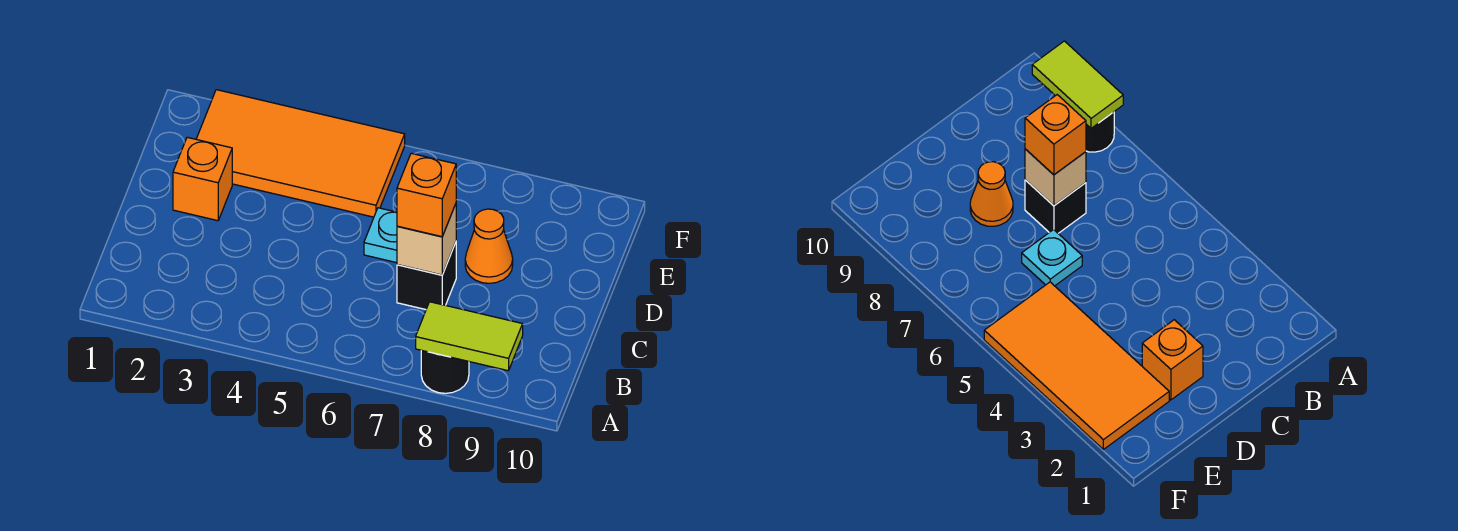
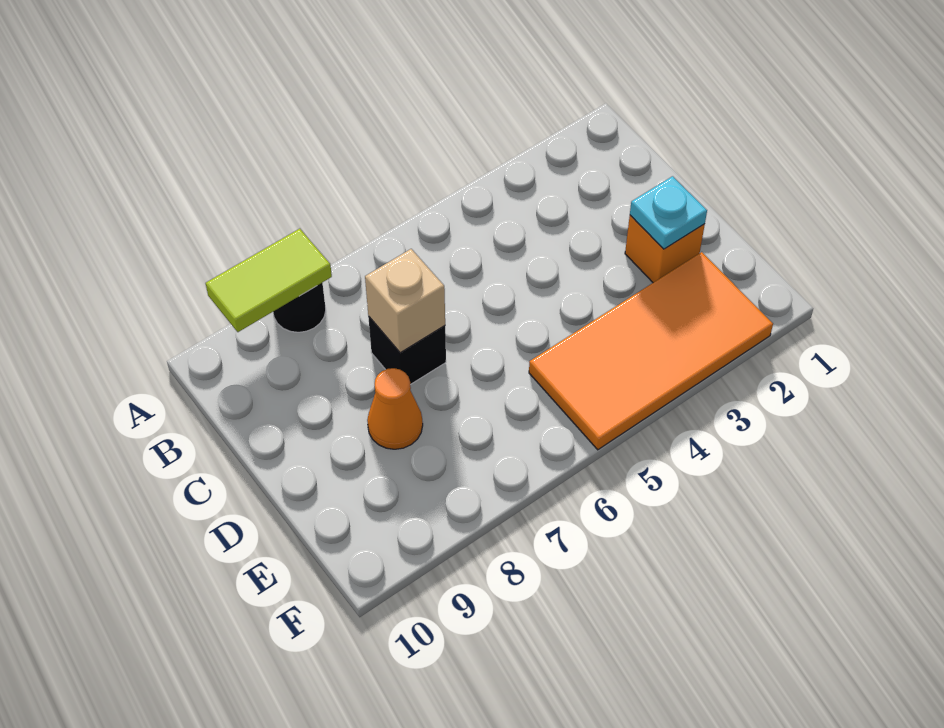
orange 1x1 brick [397,153,456,237] -> none
cyan 1x1 plate [364,208,397,263] -> cyan 1x1 plate moved to [630,176,707,249]

